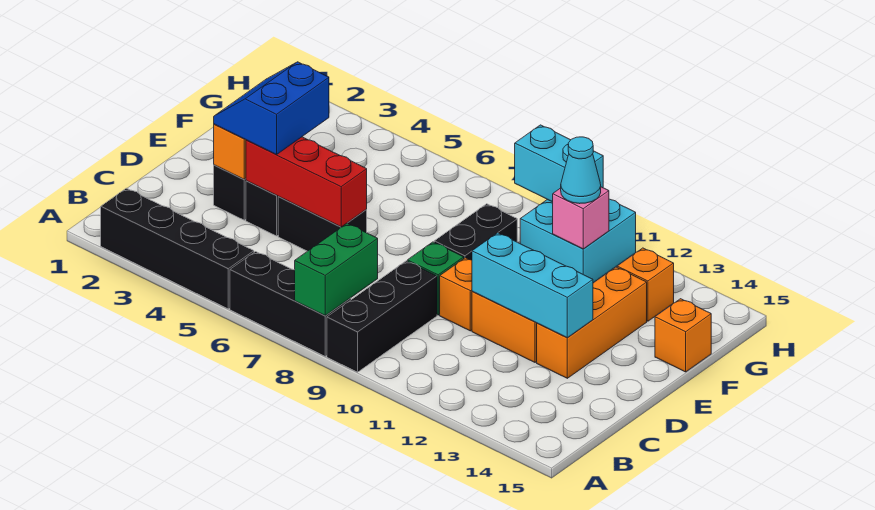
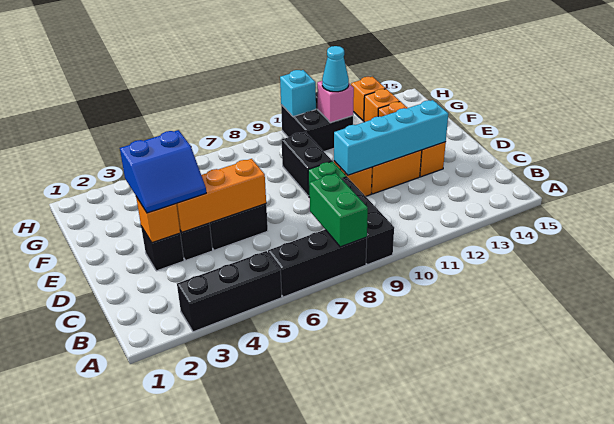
black 1x4 brick [101,188,254,309] -> black 1x3 brick [177,251,282,332]
blue 2x2 slope [214,62,329,155] -> blue 2x2 slope turned to [120,130,206,213]
red 1x3 brick [246,137,367,227] -> orange 1x3 brick [176,159,266,232]
cyan 1x3 brick [472,233,593,338] -> cyan 1x4 brick [334,100,448,175]
orange 1x1 brick [655,299,711,372] -> orange 1x1 brick moved to [351,77,386,121]
cyan 2x2 brick [520,199,636,283] -> black 2x2 brick [281,92,353,152]
cyan 1x2 brick [515,125,603,202] -> cyan 1x1 brick [280,70,316,117]

